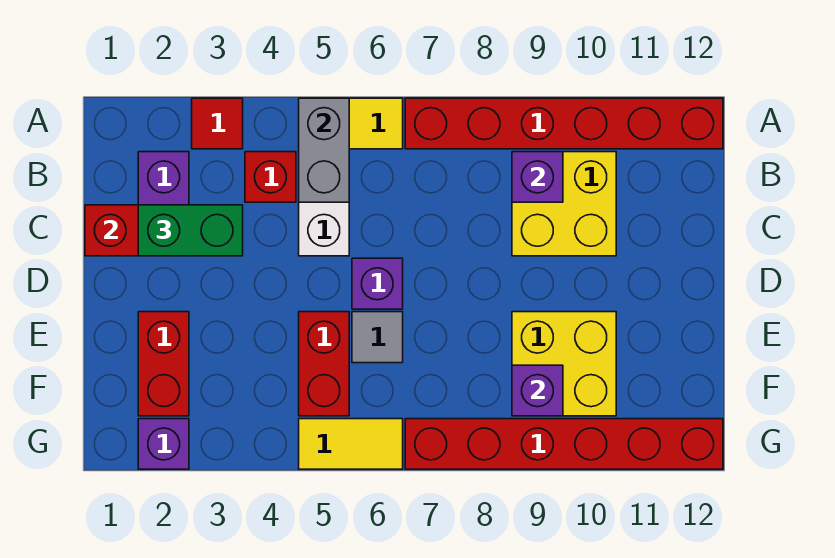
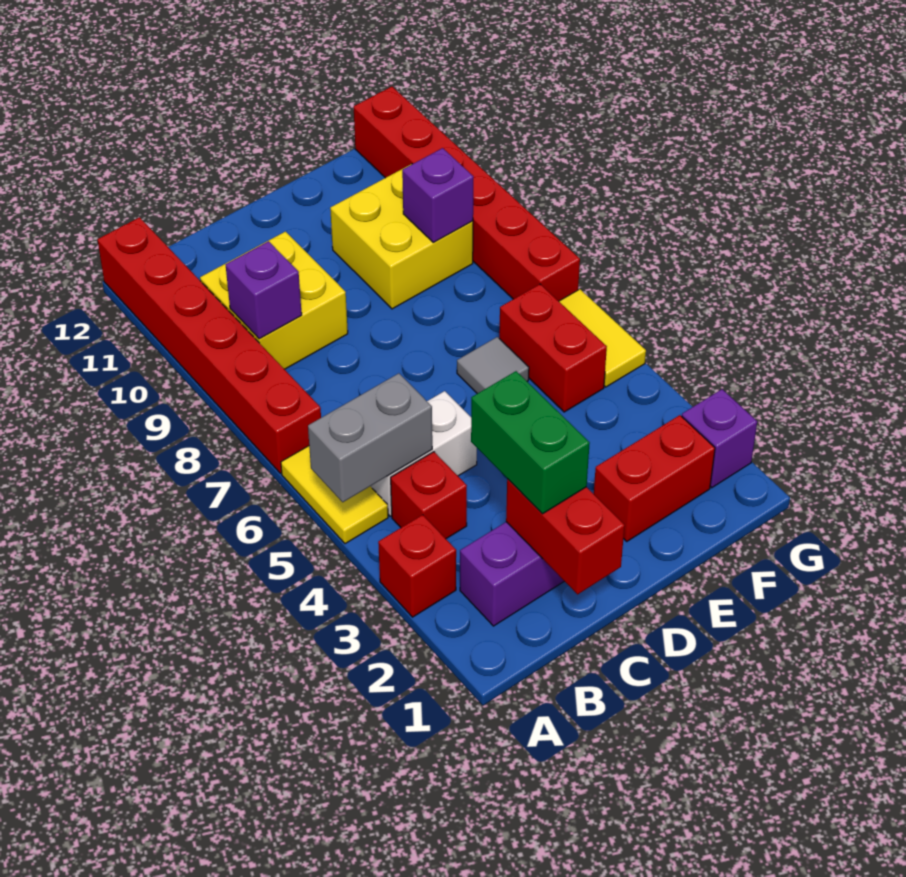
red 1x1 tile [192,98,243,149] -> red 1x1 brick [378,515,456,617]
purple 1x1 brick [352,258,403,309] -> none
red 1x2 brick [299,312,349,416] -> red 1x2 brick turned to [499,284,607,412]

